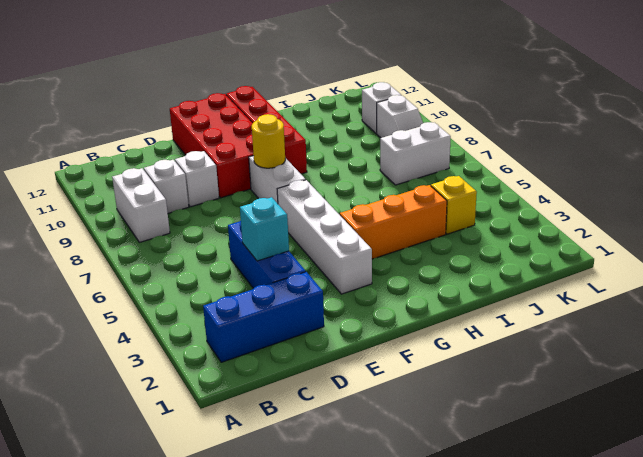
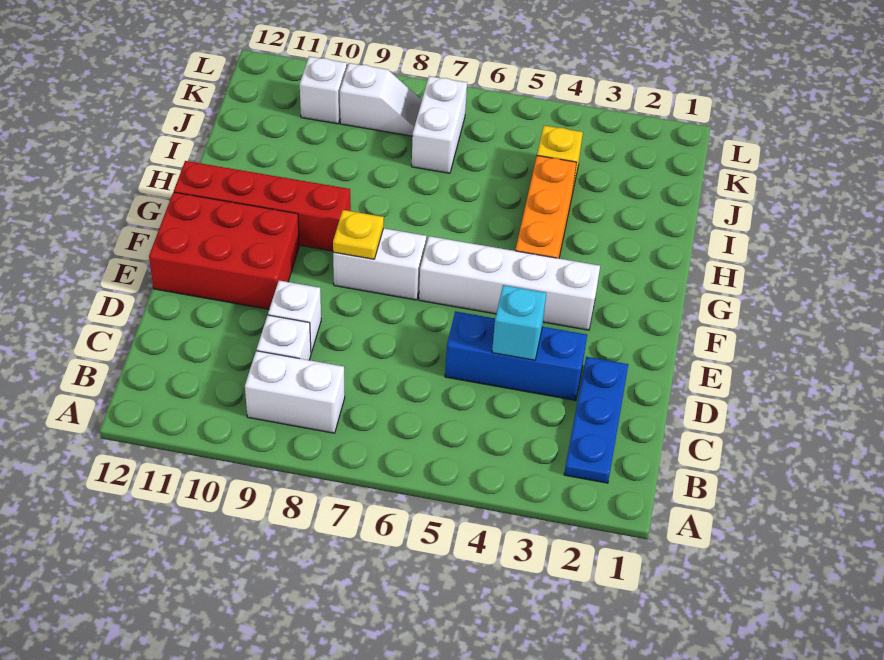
blue 1x3 brick [203,272,324,362] -> blue 1x3 plate [564,357,628,483]
red 2x4 brick [170,93,254,198] -> red 2x3 brick [149,192,299,309]
yellow 1x1 round brick [252,114,285,168] -> yellow 1x1 plate [333,210,384,259]

